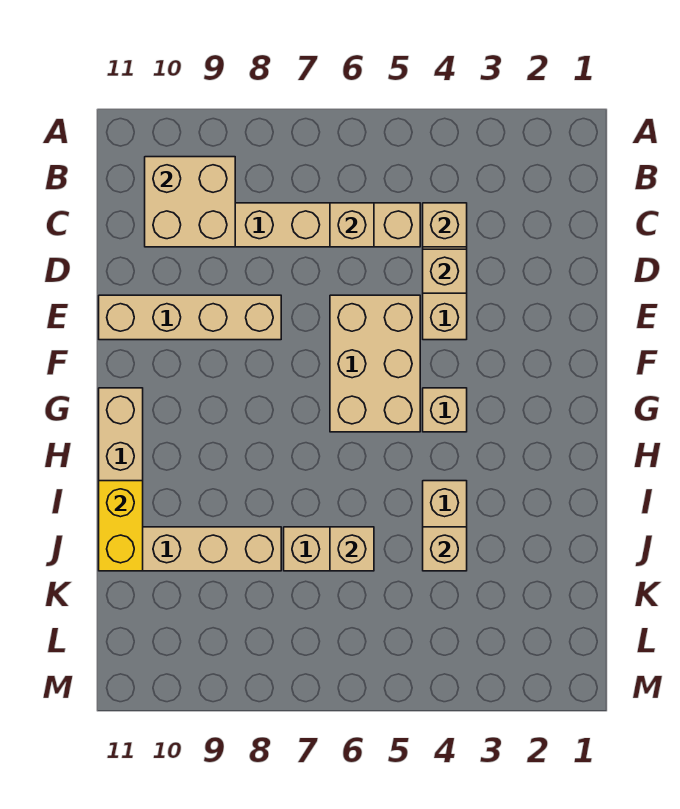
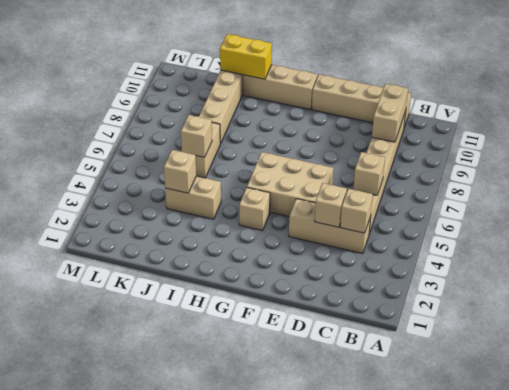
tan 2x2 brick [145,157,235,247] -> tan 1x2 brick [372,84,408,142]
tan 1x4 brick [99,295,281,340] -> tan 1x4 brick turned to [312,74,411,127]

